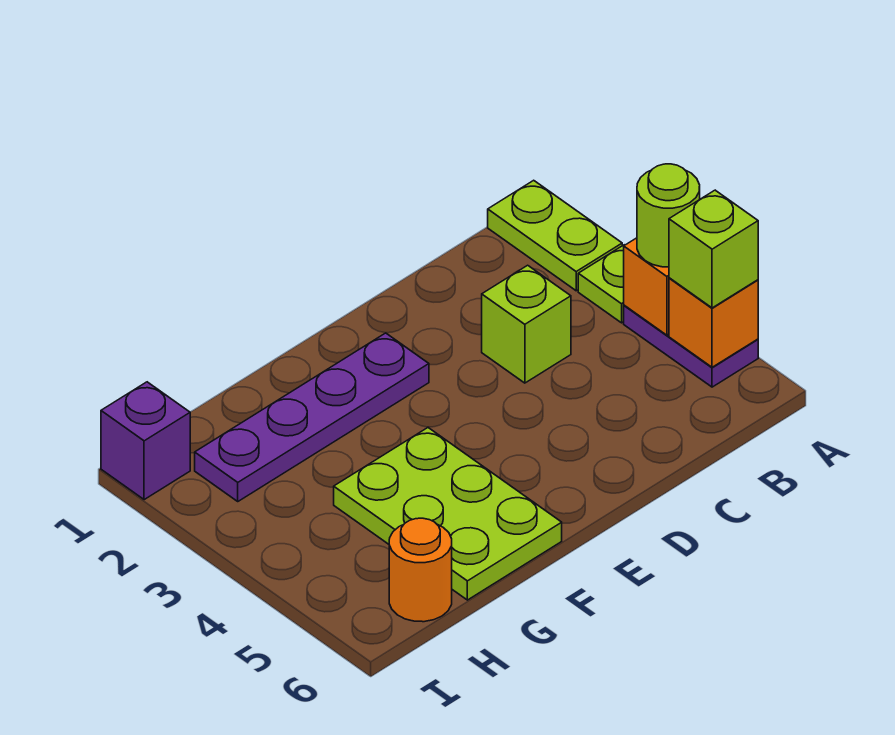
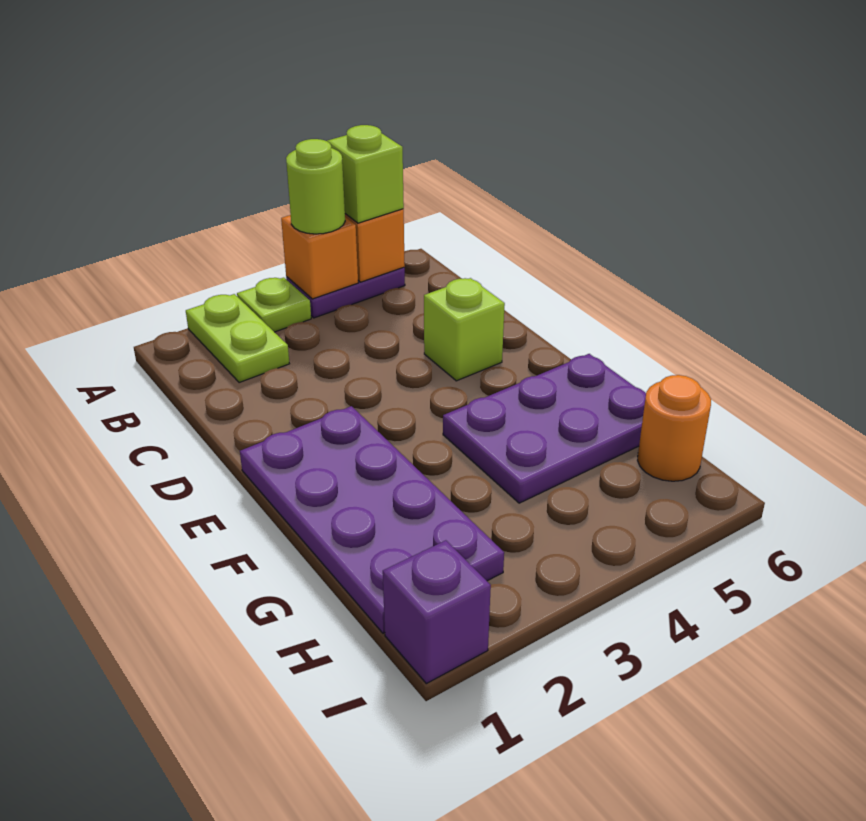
lime 1x2 plate [488,180,622,291] -> lime 1x2 plate turned to [186,294,289,383]
lime 1x1 brick [482,265,571,383] -> lime 1x1 brick moved to [424,278,505,381]
purple 1x4 plate [195,333,429,501] -> purple 2x4 plate [240,406,504,633]
lime 2x3 plate [334,428,562,600] -> purple 2x3 plate [443,354,646,503]

